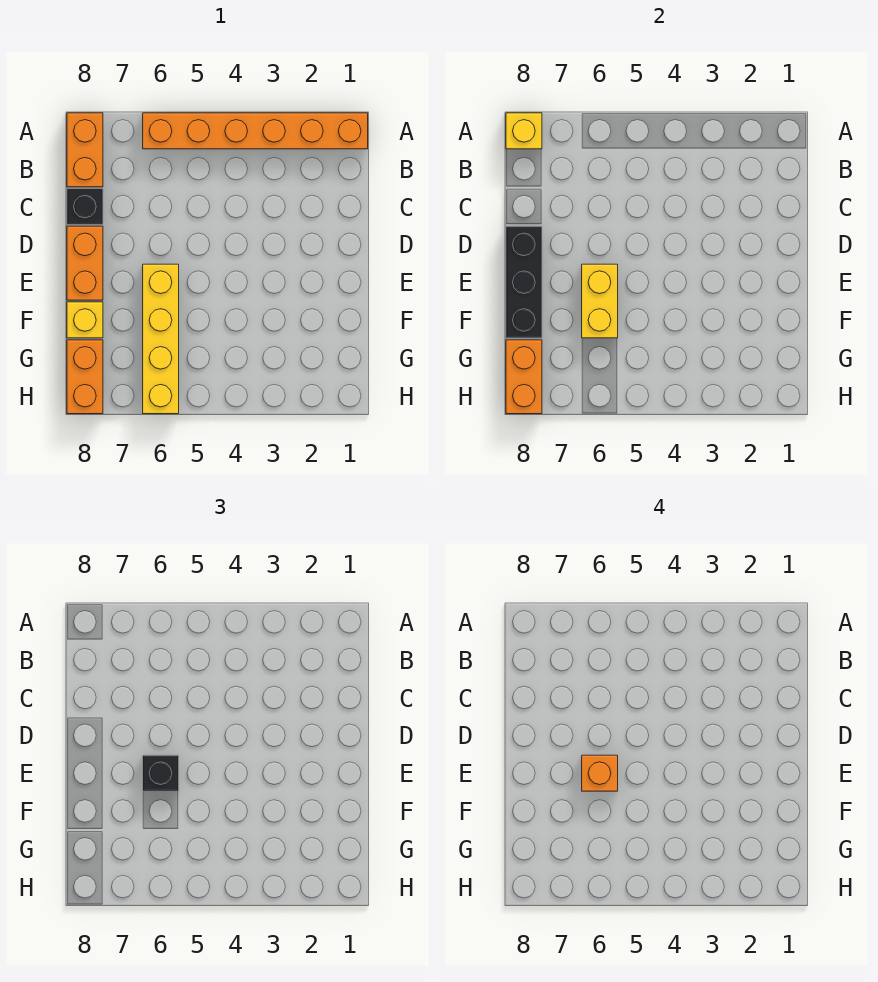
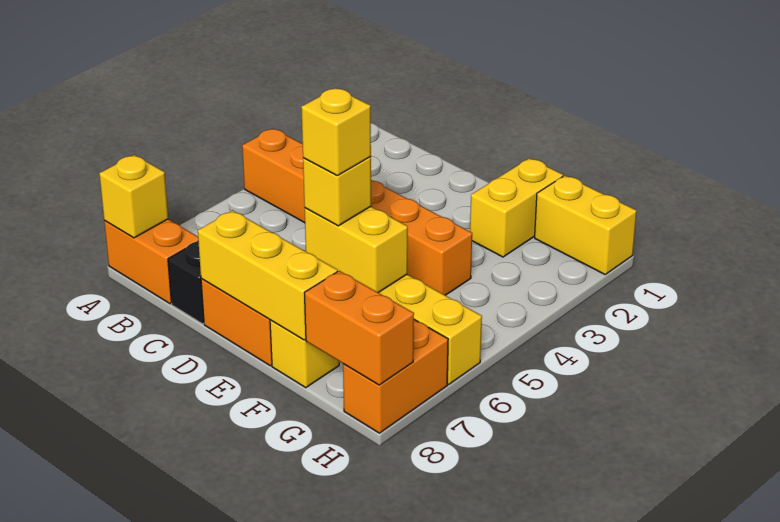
orange 1x6 brick [143,113,368,149] -> orange 1x6 brick turned to [242,129,472,295]
black 1x3 brick [506,226,542,338] -> yellow 1x3 brick [198,210,338,340]
black 1x1 brick [143,755,179,791] -> yellow 1x1 brick [303,157,371,226]
orange 1x1 brick [582,755,618,791] -> yellow 1x1 brick [301,88,371,176]
none -> yellow 1x2 brick [470,158,563,257]
none -> yellow 1x2 brick [535,176,636,274]
orange 1x2 brick [67,340,103,414] -> orange 1x2 brick turned to [343,320,448,433]

